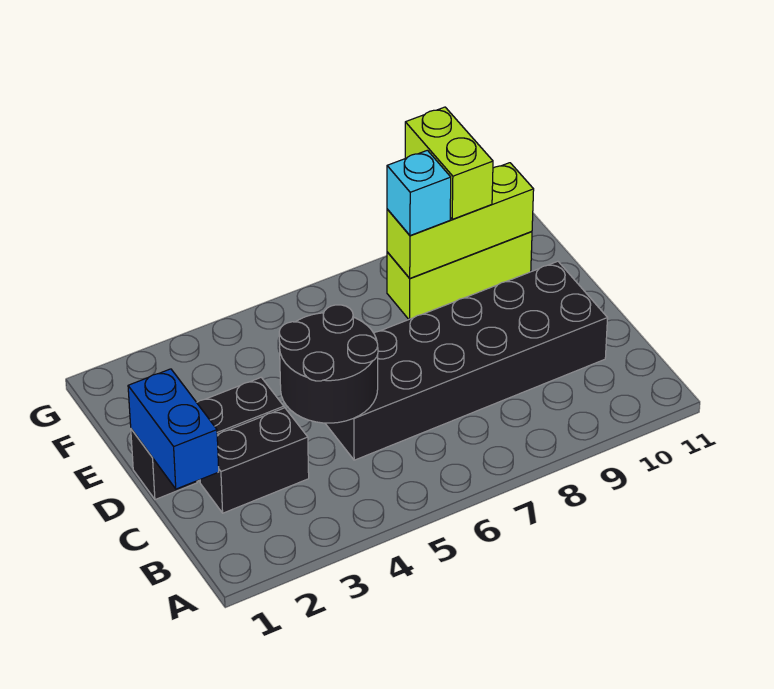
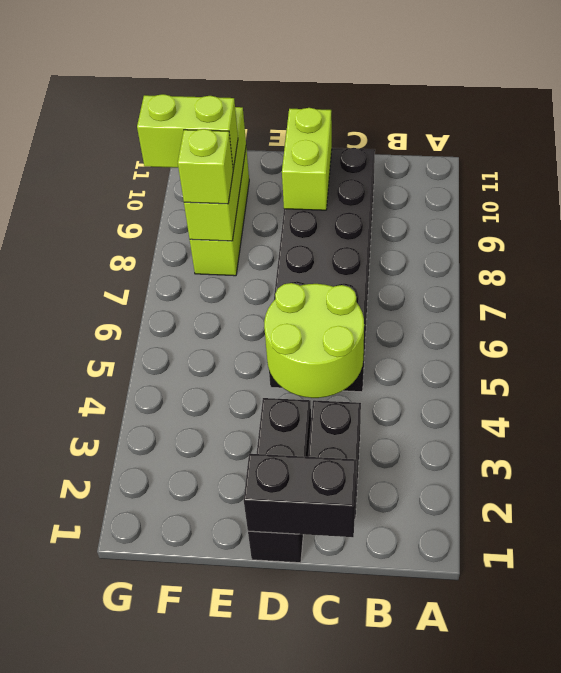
blue 1x2 brick [128,369,219,489] -> black 1x2 brick [244,454,357,537]
black 2x2 round brick [279,305,378,423] -> lime 2x2 round brick [264,283,364,398]
none -> lime 1x2 brick [282,108,332,210]
cyan 1x1 brick [387,150,451,236] -> lime 1x1 brick [178,129,233,204]

